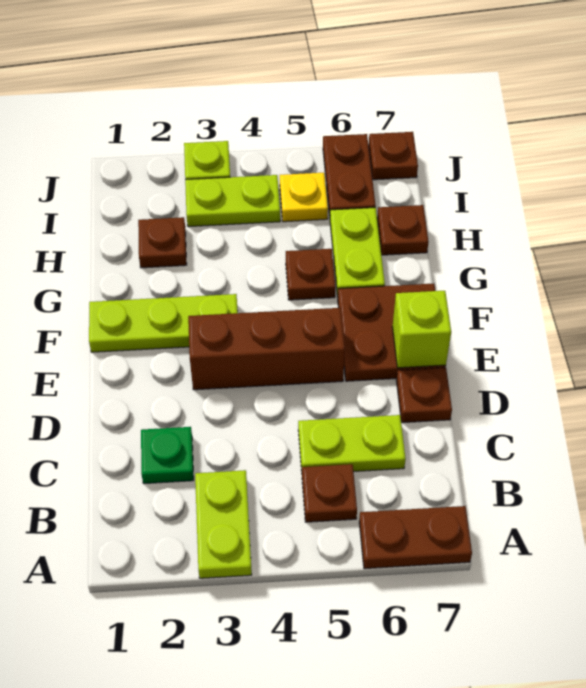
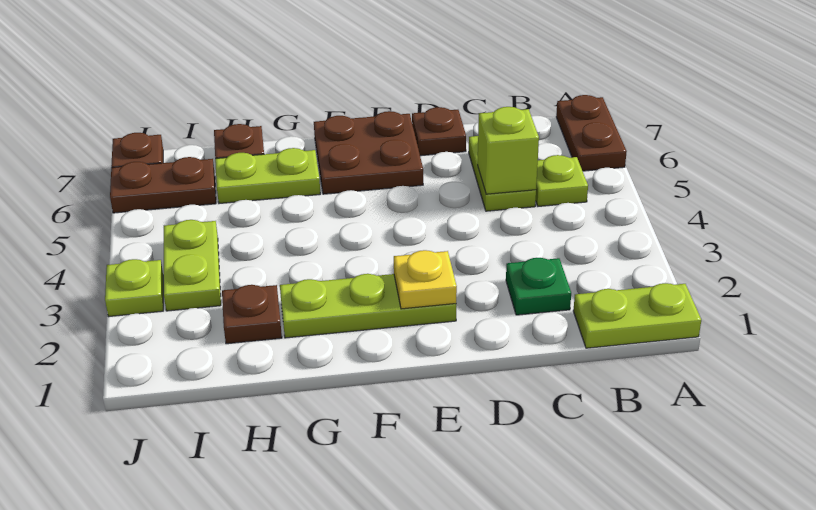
lime 1x2 plate [195,470,252,578] -> lime 1x2 plate moved to [573,283,701,348]
brown 1x1 plate [302,464,357,522] -> lime 1x1 plate [536,155,588,206]
brown 1x3 brick [188,308,345,390] -> none
lime 1x1 brick [393,291,451,368] -> lime 1x1 brick moved to [478,107,539,194]
lime 1x3 plate [89,294,238,352] -> lime 1x3 plate turned to [280,274,456,338]
brown 1x1 plate [286,249,336,300] -> none
yellow 1x1 plate [280,173,328,222] -> yellow 1x1 plate moved to [394,250,457,309]

